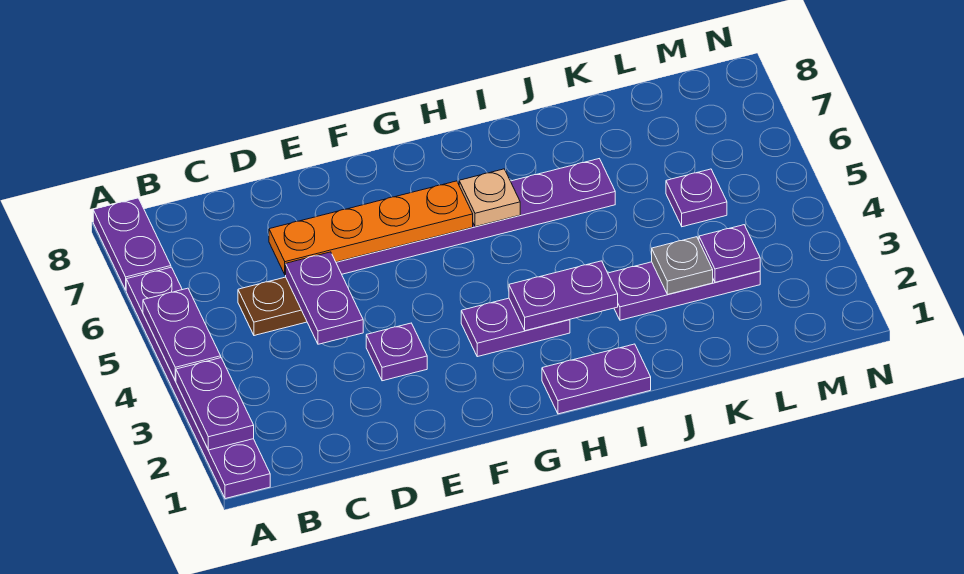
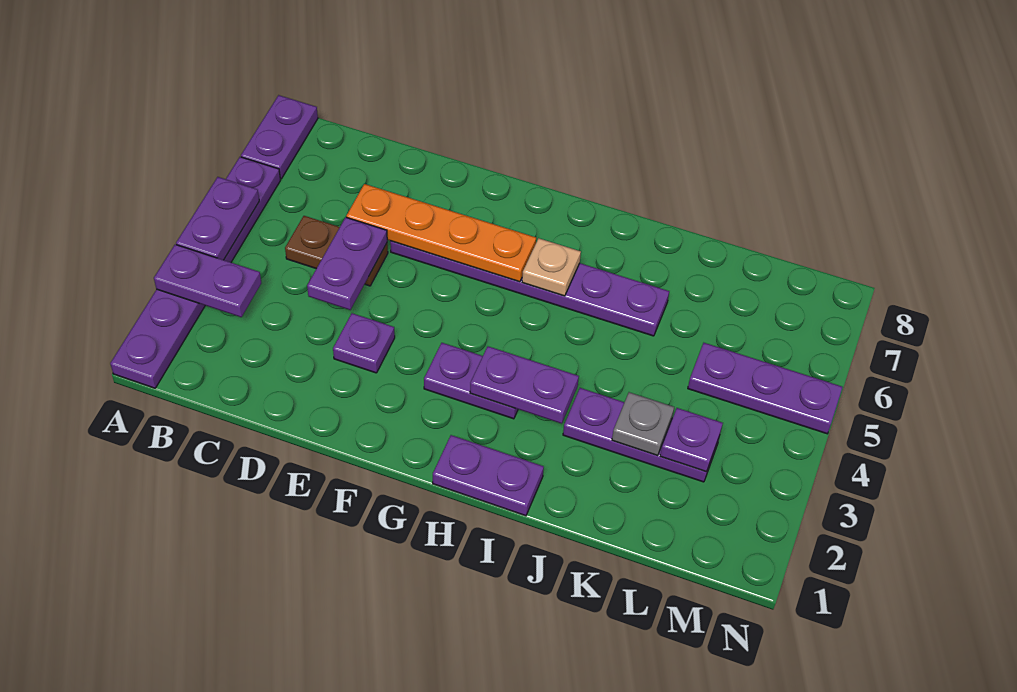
purple 1x2 plate [176,358,254,450] -> purple 1x2 plate turned to [154,244,261,317]
purple 1x1 plate [666,169,727,227] -> purple 1x3 plate [688,343,843,434]

